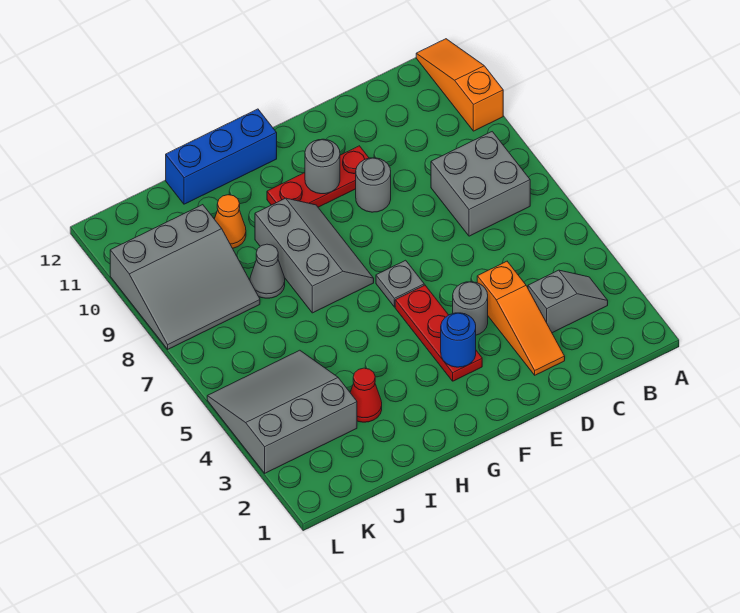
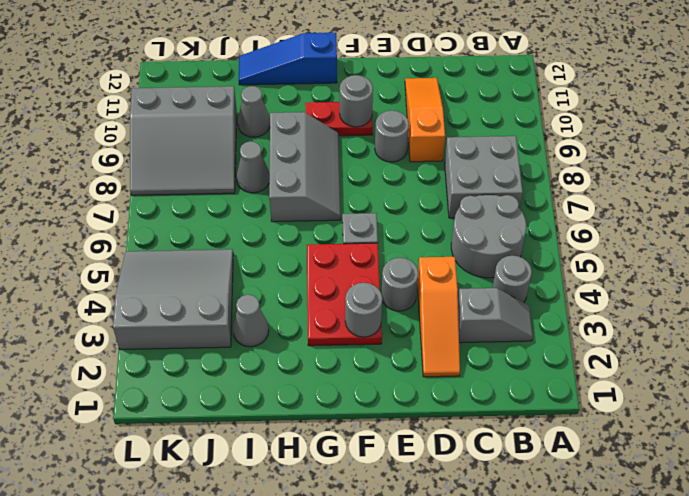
orange 1x3 slope [416,39,503,131] -> orange 1x3 slope moved to [405,78,445,162]
none -> grey 1x1 round brick [492,256,532,303]
none -> grey 2x2 round brick [451,195,526,278]
red 1x3 plate [267,146,369,207] -> red 1x2 plate [305,102,373,136]
red 1x3 plate [395,285,482,381] -> red 2x3 plate [307,243,382,346]
blue 1x1 round brick [441,313,476,367] -> grey 1x1 round brick [345,283,382,337]
blue 1x3 brick [166,109,277,204] -> blue 1x3 slope [239,33,337,85]
red 1x1 cone [350,368,382,422] -> grey 1x1 cone [233,295,269,347]
orange 1x1 cone [215,195,246,248] -> grey 1x1 cone [238,86,270,137]

